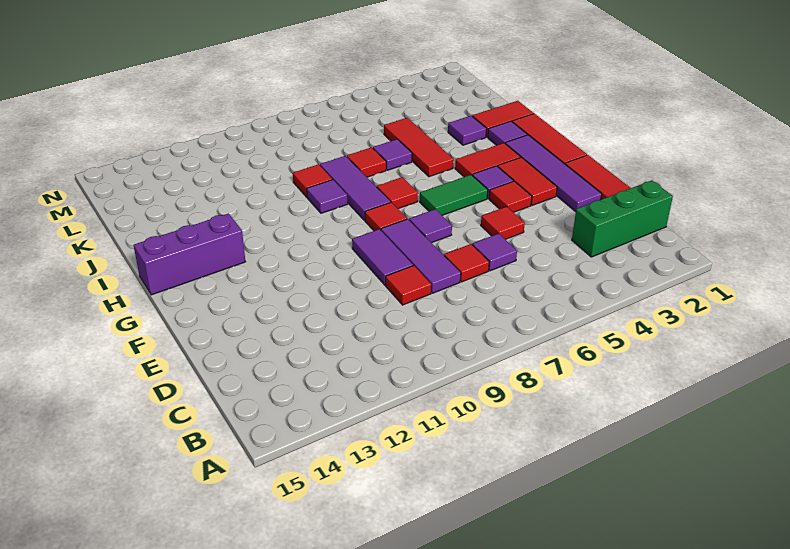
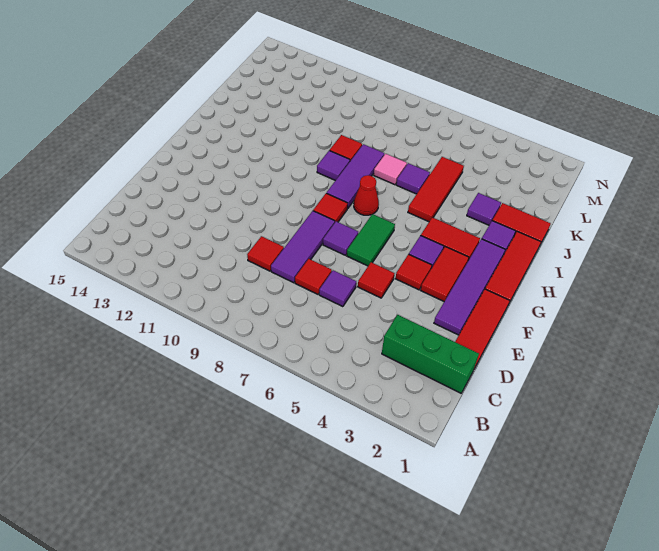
purple 1x2 tile [352,229,413,285] -> none
green 1x2 tile [420,175,488,215] -> green 1x2 tile turned to [347,214,395,266]
red 1x1 tile [377,177,418,209] -> red 1x1 cone [354,175,379,215]
purple 1x3 brick [134,214,245,295] -> none
red 1x1 tile [347,147,386,177] -> pink 1x1 tile [374,154,407,185]

